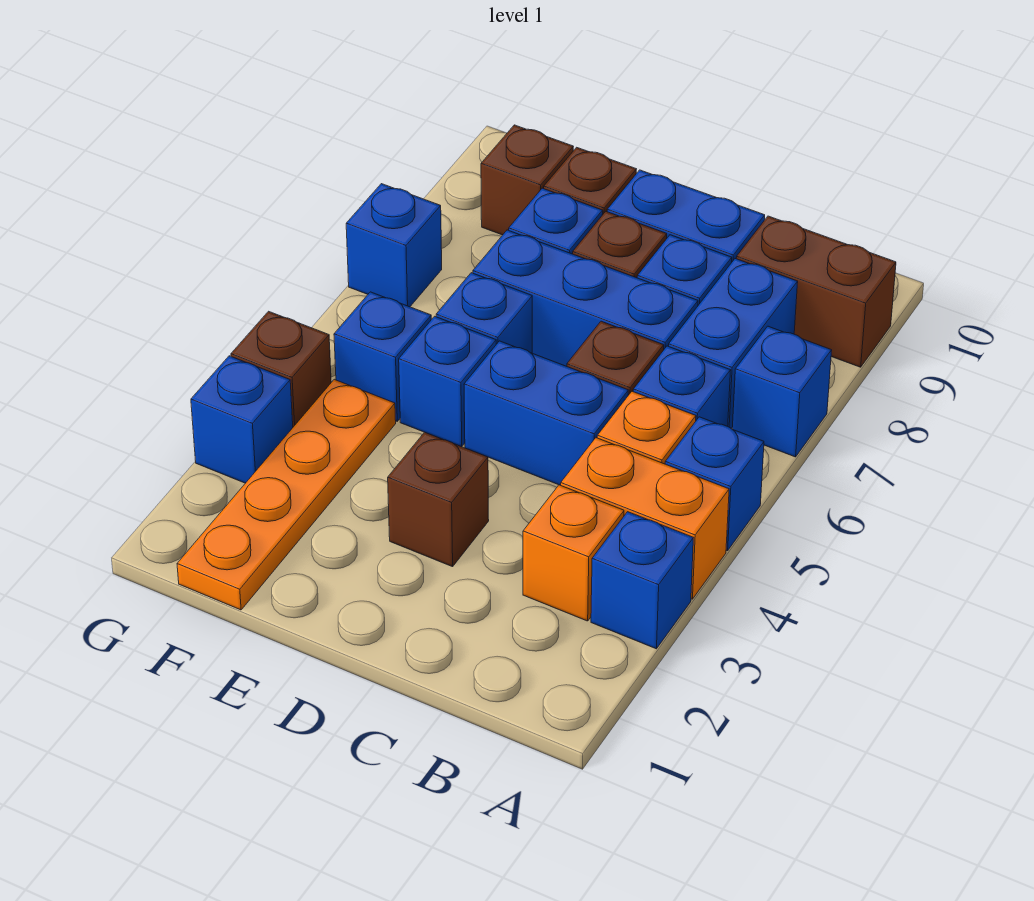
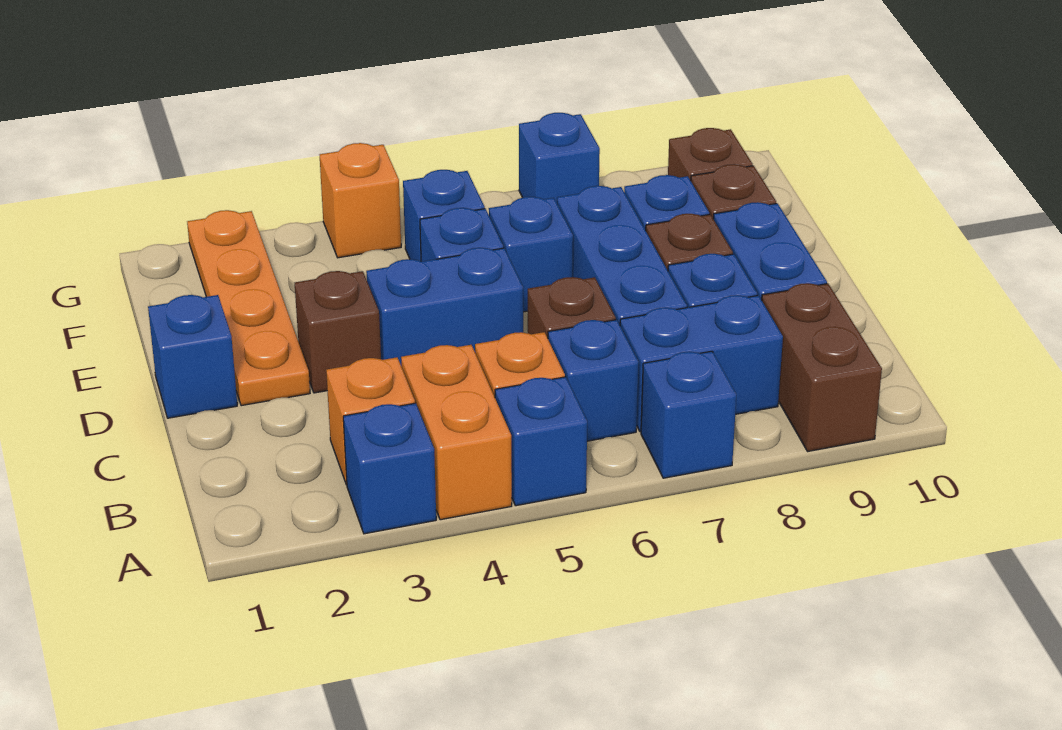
blue 1x2 brick [464,341,628,485] -> blue 1x2 brick turned to [366,248,523,365]
orange 1x4 plate [177,379,396,610] -> orange 1x4 plate turned to [187,210,310,406]
blue 1x1 brick [191,356,293,483] -> blue 1x1 brick moved to [148,295,237,418]
brown 1x1 brick [231,311,331,427] -> orange 1x1 brick [320,143,401,258]

